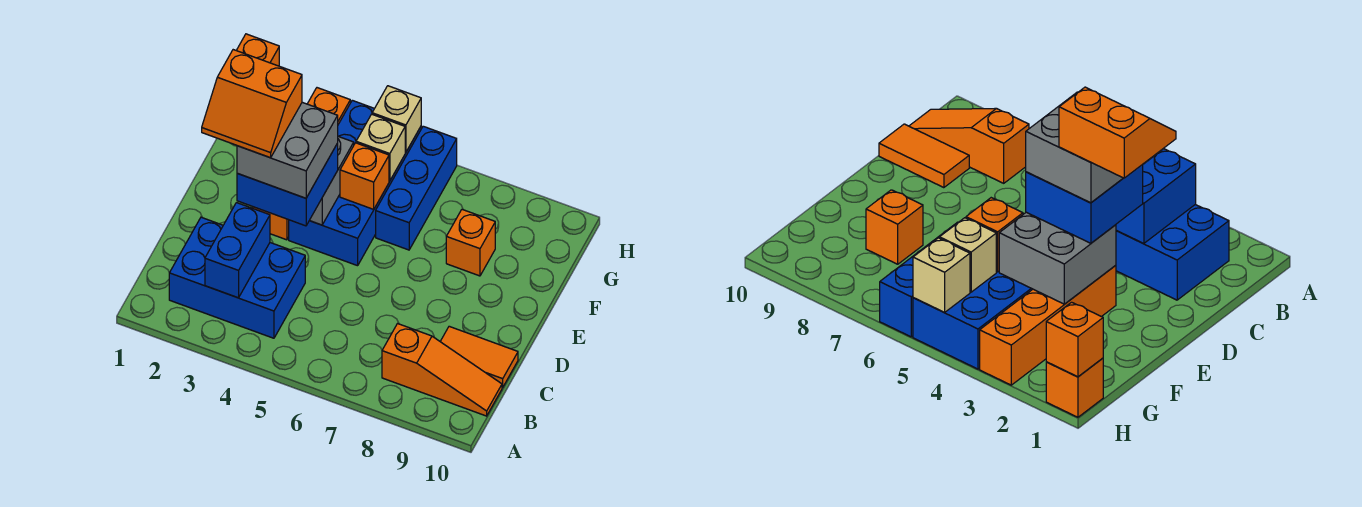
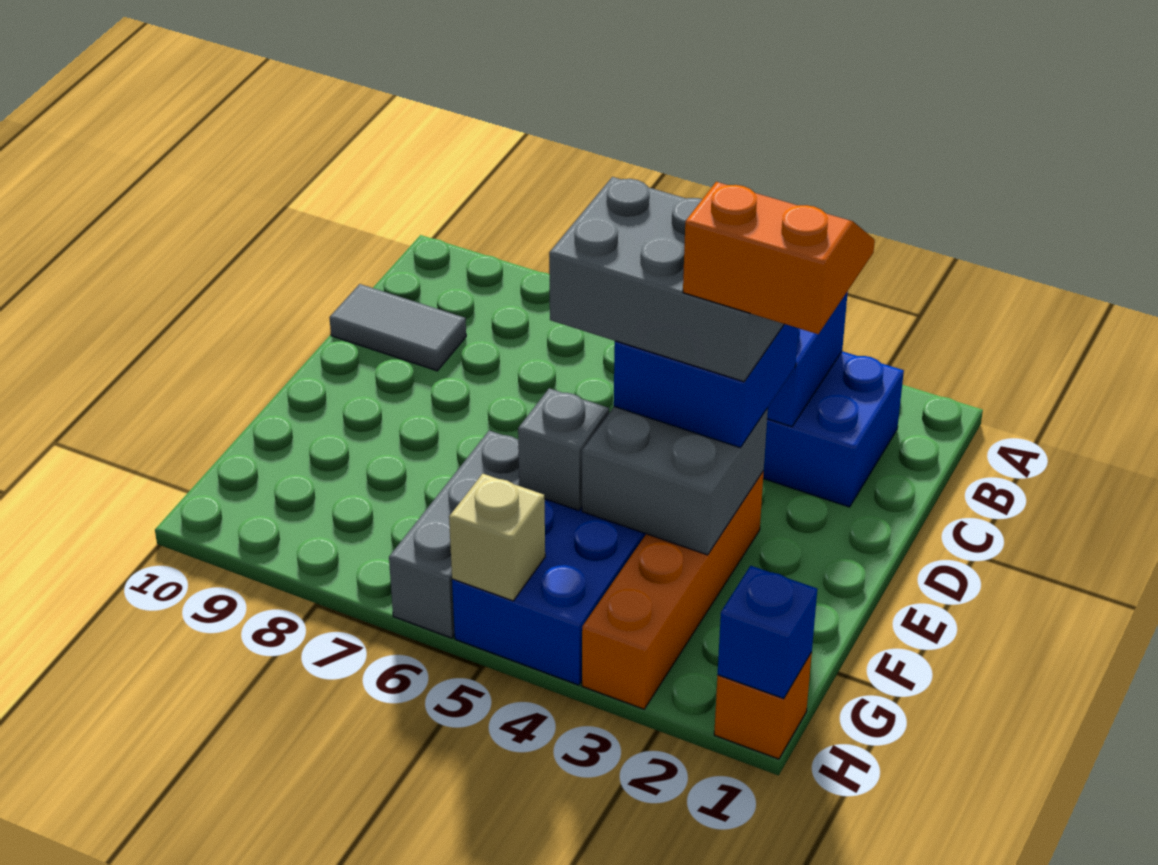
orange 1x3 slope [382,324,502,416] -> none
orange 1x2 tile [440,326,518,387] -> grey 1x2 tile [329,284,466,371]
grey 2x2 brick [237,102,338,198] -> grey 2x3 brick [549,177,784,382]
orange 1x1 brick [340,143,389,209] -> grey 1x1 brick [518,388,609,511]
blue 1x3 brick [376,126,457,250] -> grey 1x3 brick [389,431,519,638]
orange 1x1 brick [446,210,495,276] -> none
tan 1x1 brick [356,114,405,181] -> none
orange 1x1 brick [236,34,279,66] -> blue 1x1 brick [718,566,817,699]

